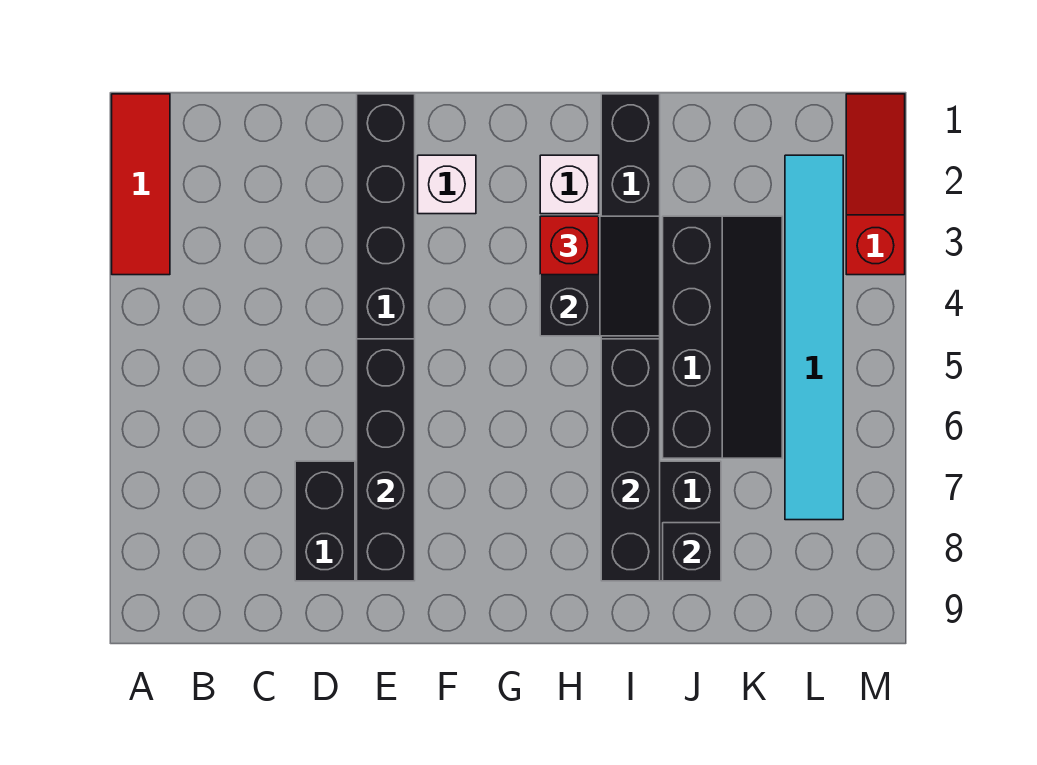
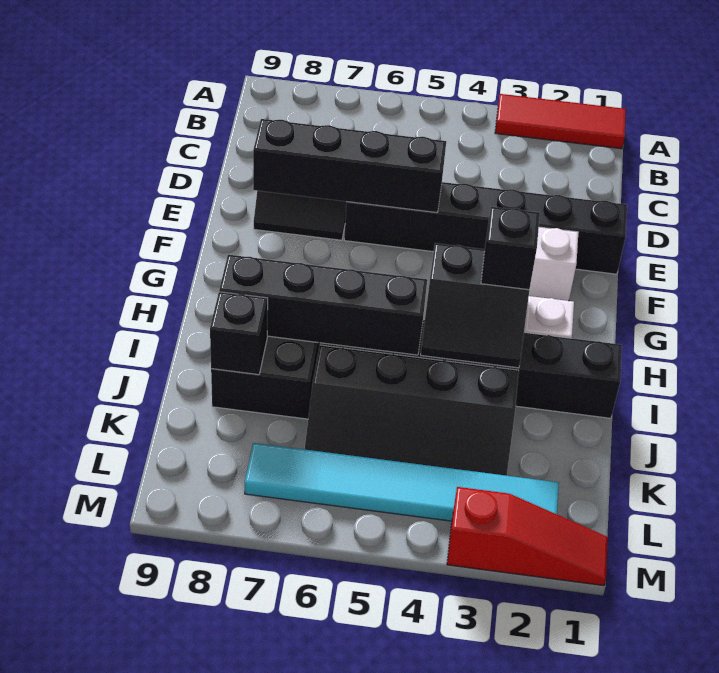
red 1x1 brick [540,216,599,275] -> black 1x1 brick [481,207,540,290]

